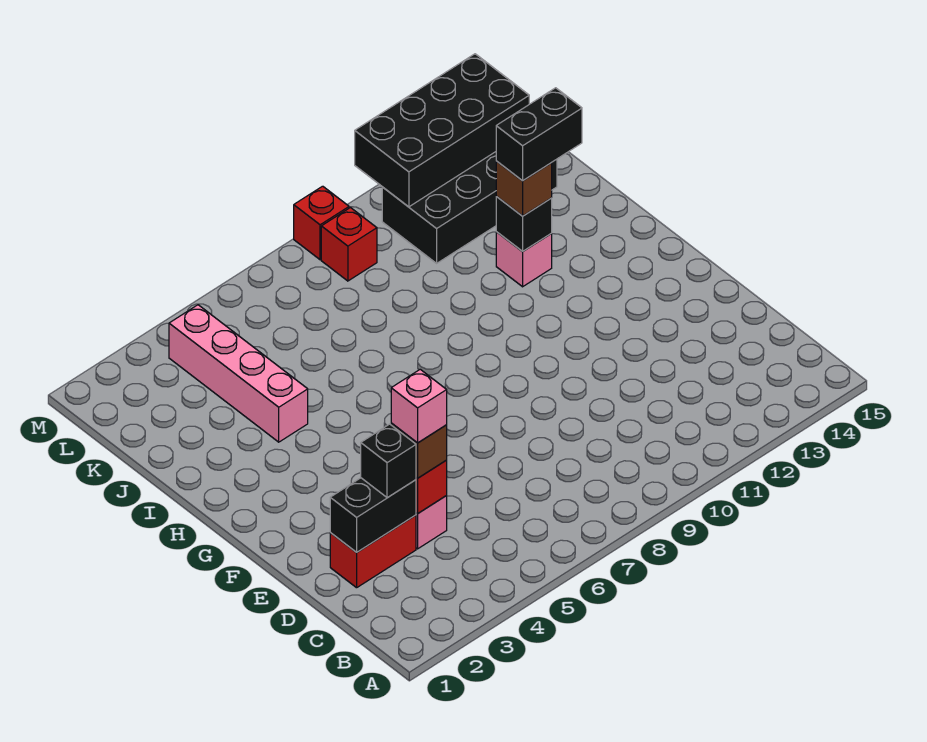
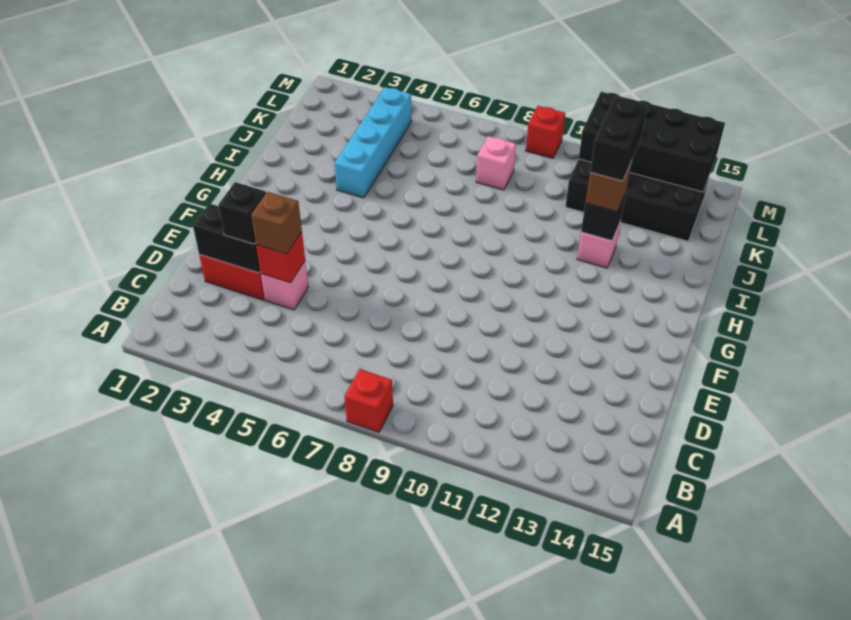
pink 1x1 brick [391,369,447,443] -> pink 1x1 brick moved to [476,136,516,190]
pink 1x4 brick [169,305,308,442] -> cyan 1x4 brick [335,87,412,198]
black 1x2 brick [496,88,582,181] -> black 1x2 brick turned to [590,97,648,181]
red 1x1 brick [321,208,377,281] -> red 1x1 brick moved to [345,369,393,432]

